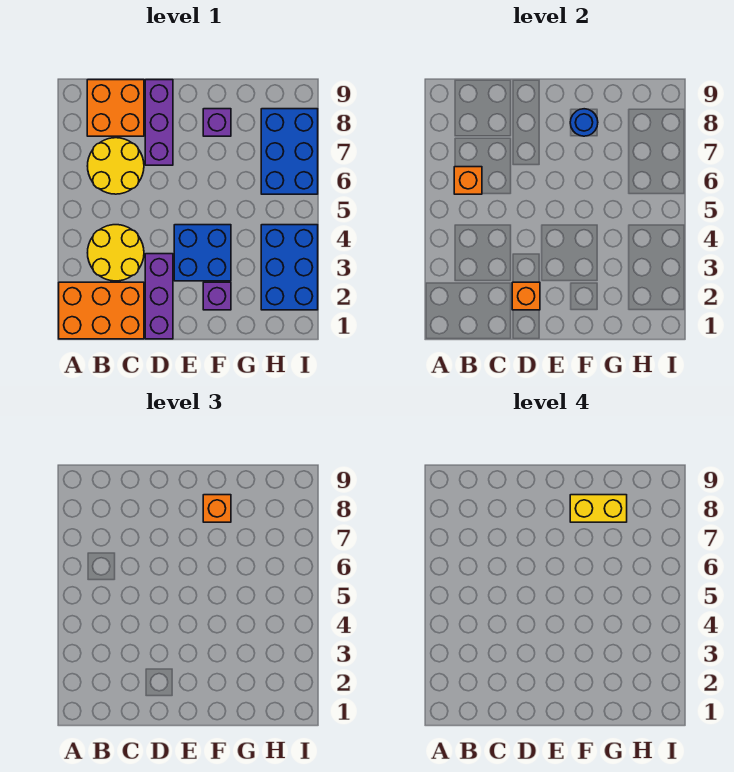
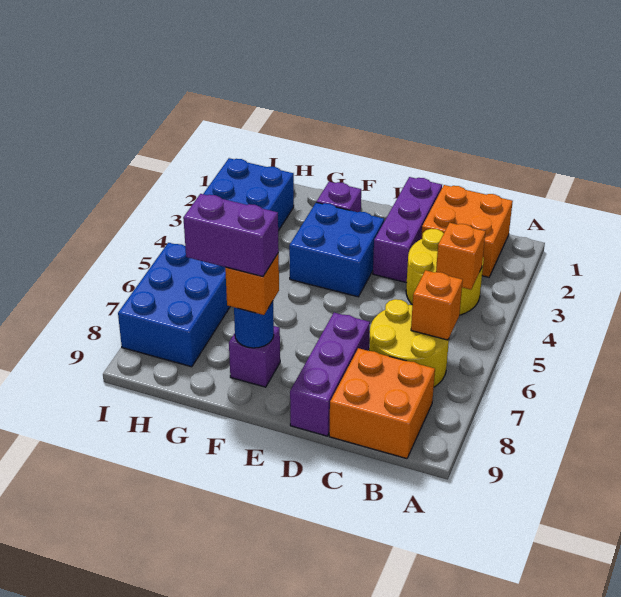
orange 2x3 brick [59,282,144,339] -> orange 2x2 brick [421,185,513,277]
orange 1x1 brick [512,282,540,310] -> orange 1x1 brick moved to [436,223,485,290]
yellow 1x2 brick [570,495,627,522] -> purple 1x2 brick [183,194,279,276]

